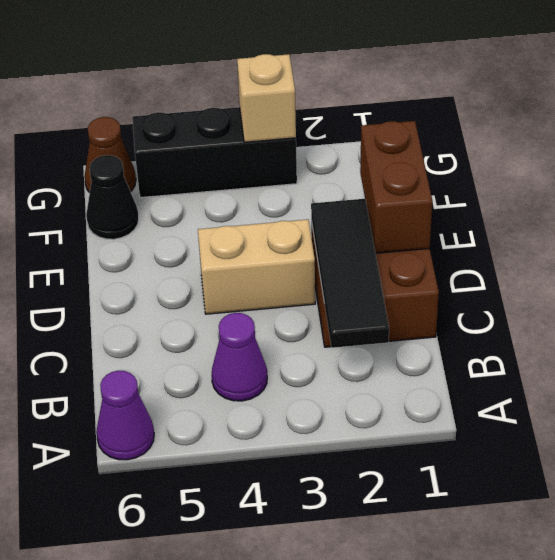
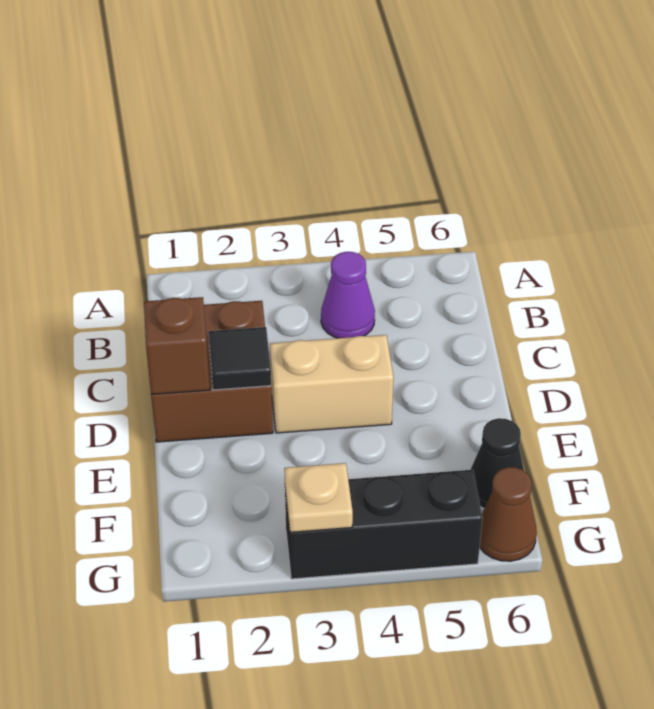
purple 1x1 cone [96,371,154,460] -> none
black 1x3 tile [311,199,389,348] -> black 1x1 tile [208,327,271,390]
brown 1x2 brick [360,121,432,253] -> brown 1x1 brick [144,297,210,395]
tan 1x1 brick [237,54,296,142] -> tan 1x1 plate [284,463,353,532]

